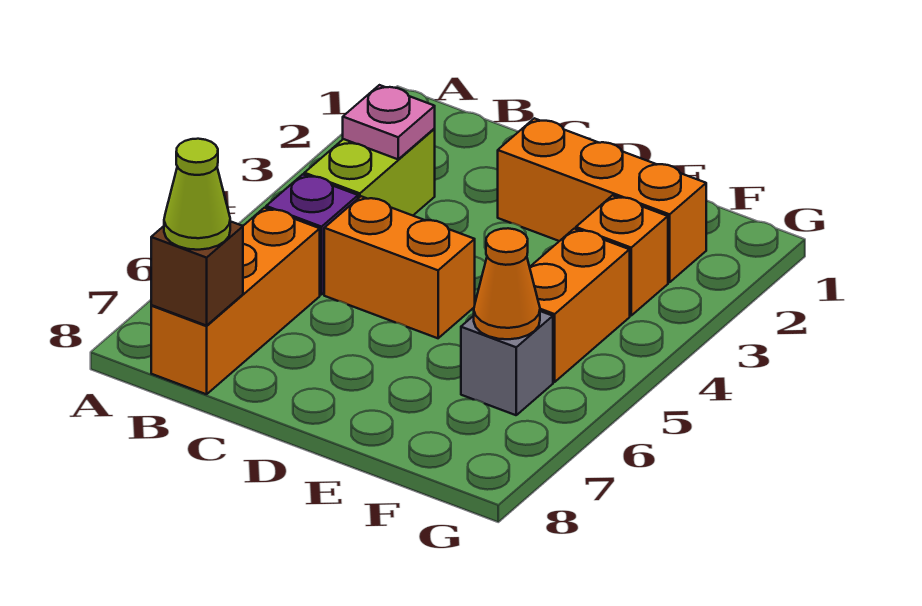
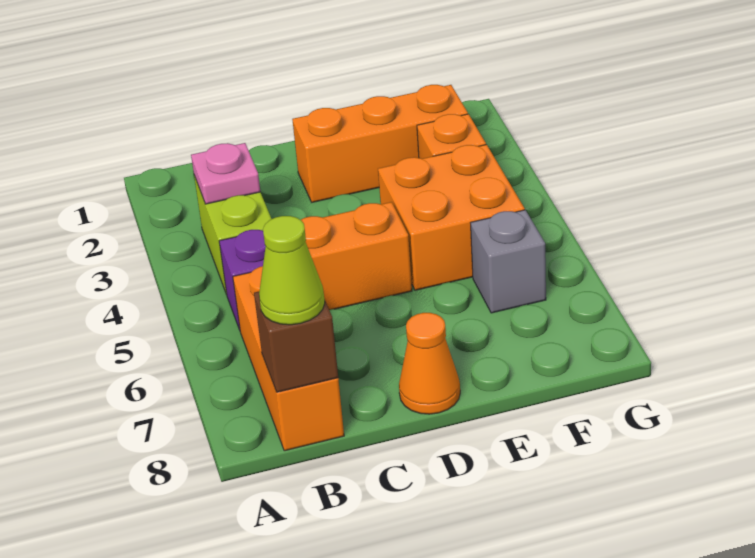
orange 1x2 brick [530,229,630,382] -> orange 2x2 brick [378,145,525,290]
orange 1x1 cone [474,228,540,339] -> orange 1x1 cone moved to [399,313,460,414]

